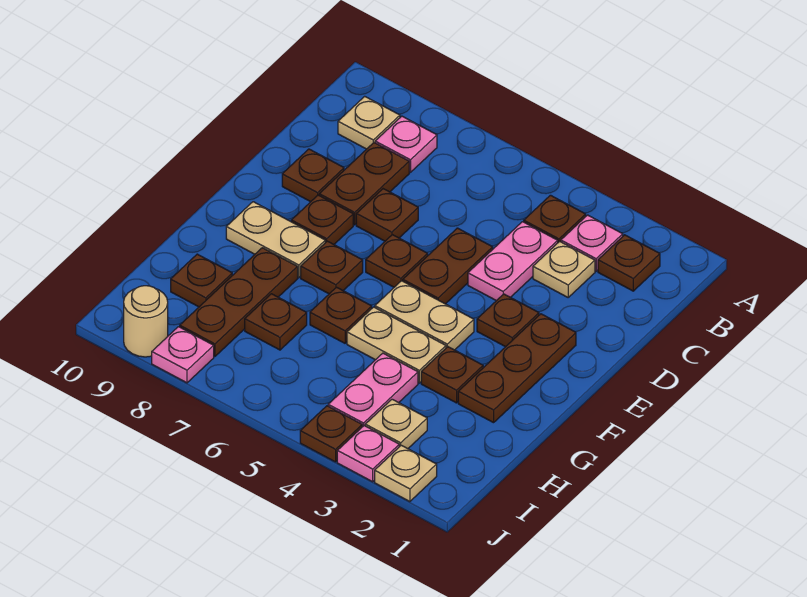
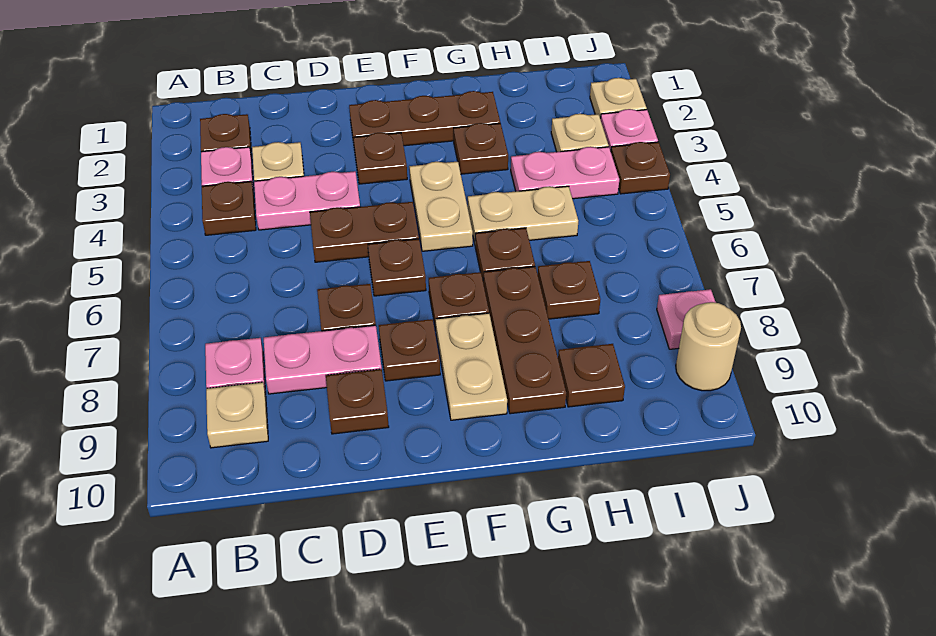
brown 1x2 plate [319,143,409,225] -> pink 1x2 plate [264,325,382,394]
tan 1x2 plate [347,307,446,383] -> tan 1x2 plate turned to [468,186,578,243]
brown 1x3 plate [180,248,298,356] -> brown 1x3 plate turned to [483,267,566,414]

